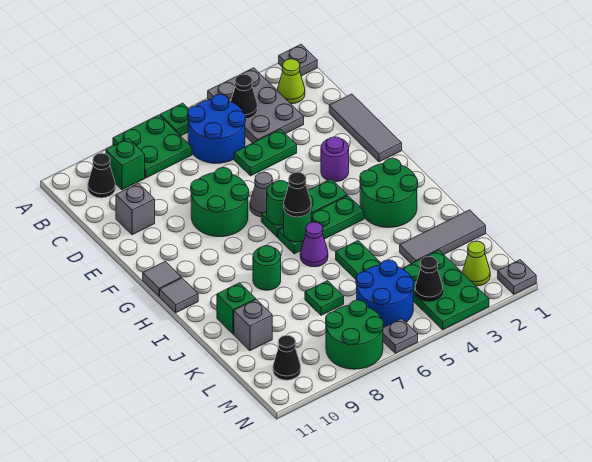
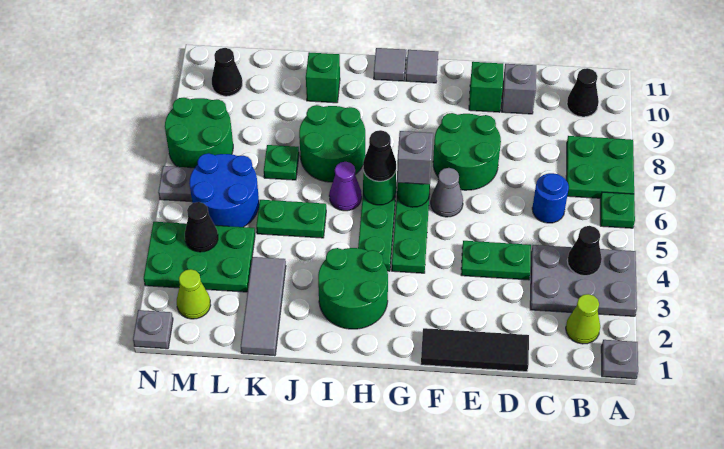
blue 2x2 round brick [188,94,246,163] -> blue 1x1 round brick [532,173,569,223]
green 1x1 brick [106,139,145,190] -> green 1x1 brick moved to [469,62,503,112]
grey 1x3 tile [329,94,402,162] -> black 1x3 tile [421,328,529,372]
green 1x2 plate [234,129,297,176] -> green 1x2 plate turned to [461,241,531,280]
purple 1x1 round brick [321,137,349,182] -> none
green 1x1 round brick [253,246,281,290] -> green 2x2 round brick [299,105,365,182]
grey 1x1 brick [234,299,272,351] -> grey 1x1 brick moved to [397,131,433,184]

